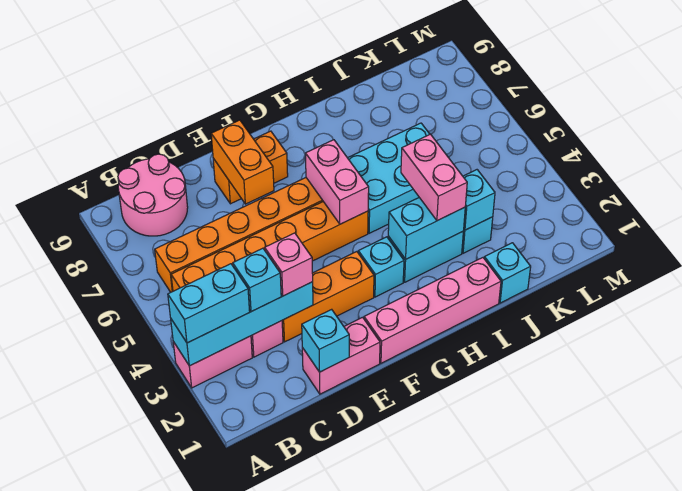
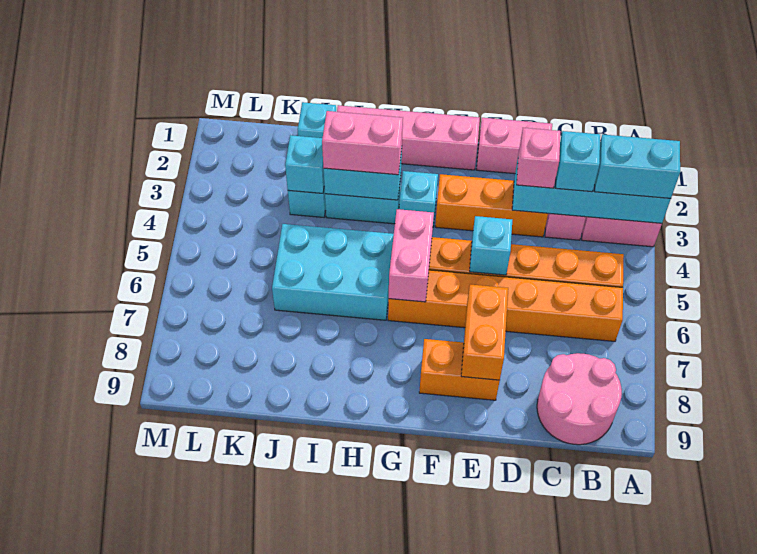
cyan 1x1 brick [302,309,349,372] -> cyan 1x1 brick moved to [470,216,512,275]
pink 1x2 brick [401,134,467,221] -> pink 1x2 brick turned to [322,111,403,175]

